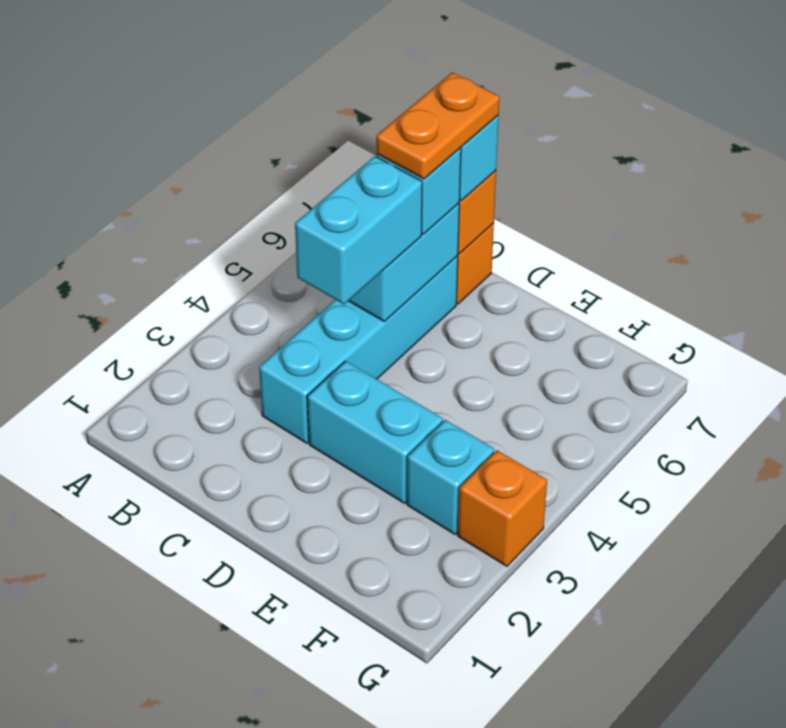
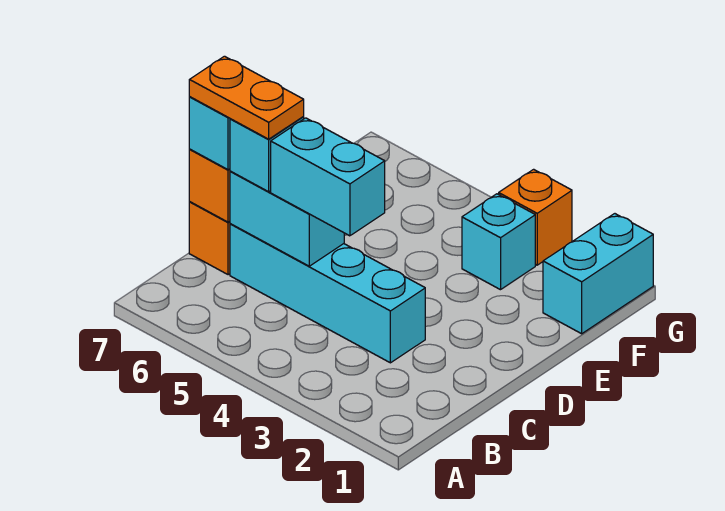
cyan 1x2 brick [307,361,443,503] -> cyan 1x2 brick moved to [543,214,653,334]

